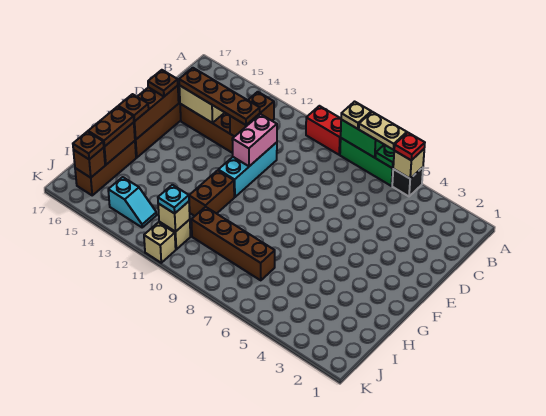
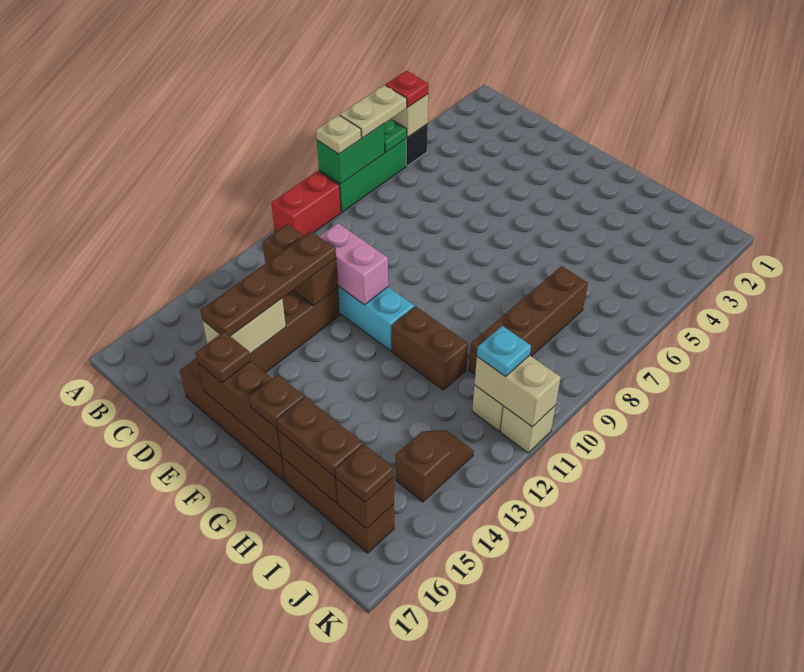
tan 1x1 brick [158,202,190,232] -> tan 1x2 brick [474,355,561,427]
cyan 1x2 slope [108,177,157,227] -> brown 1x2 slope [395,430,474,502]

